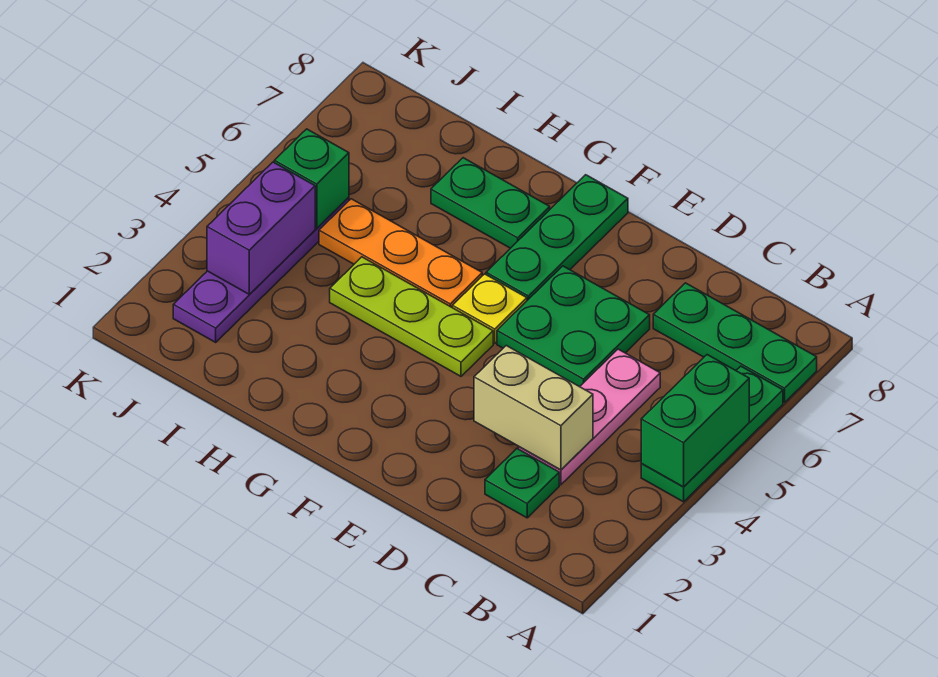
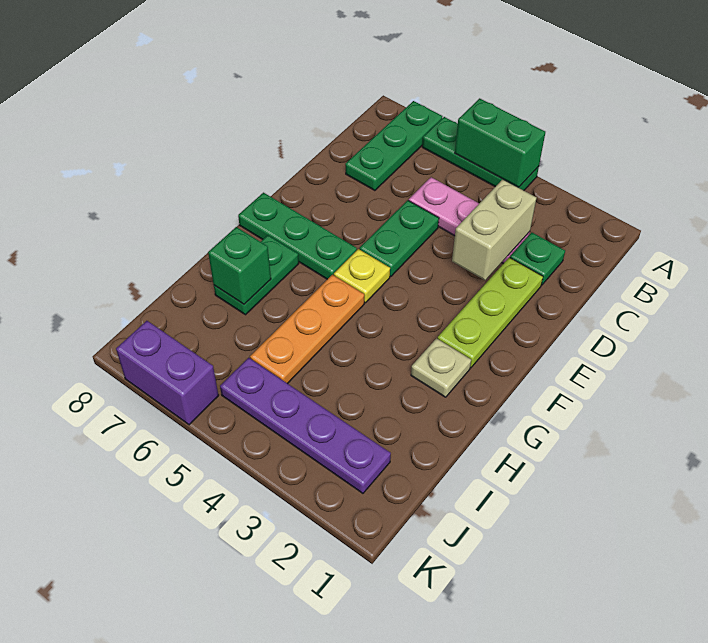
green 2x2 plate [497,266,650,387] -> green 1x2 plate [360,200,439,276]
lime 1x3 plate [330,257,493,376] -> lime 1x3 plate moved to [438,257,543,368]
none -> tan 1x1 plate [411,338,471,397]
purple 1x2 brick [207,162,315,295] -> purple 1x2 brick moved to [116,321,219,425]
green 1x1 brick [274,129,349,228] -> green 1x1 brick moved to [208,227,271,304]

